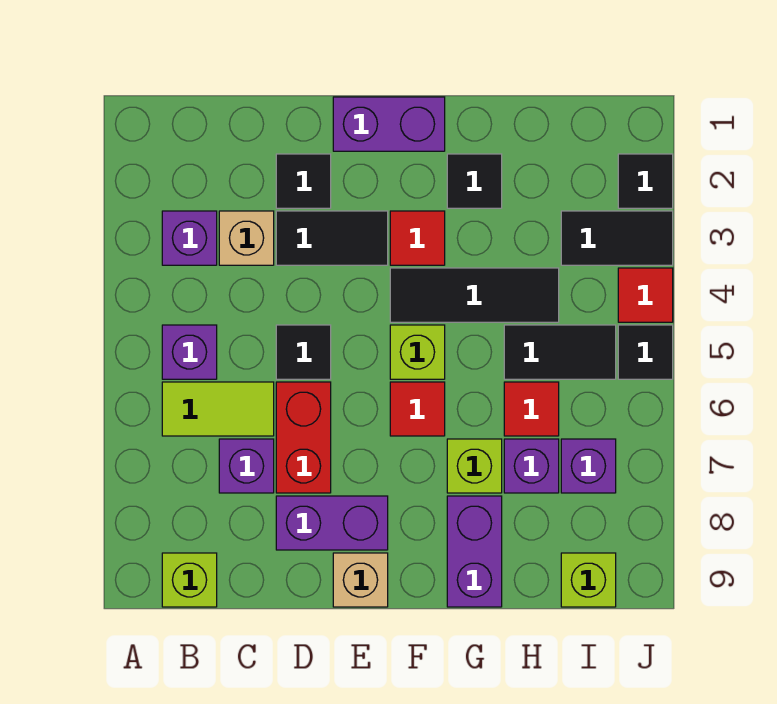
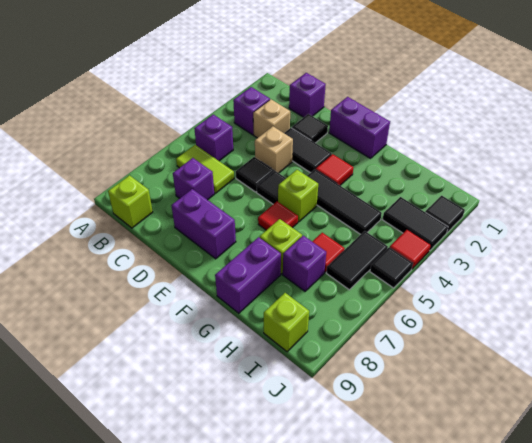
red 1x2 brick [276,382,331,493] -> none
tan 1x1 brick [333,553,388,607] -> tan 1x1 brick moved to [255,126,293,173]
black 1x1 tile [447,154,502,208] -> black 1x1 tile moved to [257,171,286,204]
black 1x2 tile [504,325,616,379] -> black 1x2 tile turned to [326,231,388,290]
purple 1x1 brick [561,439,616,493] -> purple 1x1 brick moved to [289,73,326,117]

